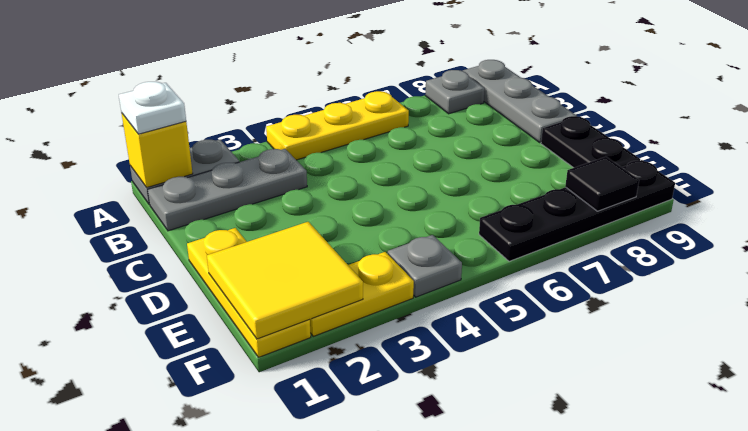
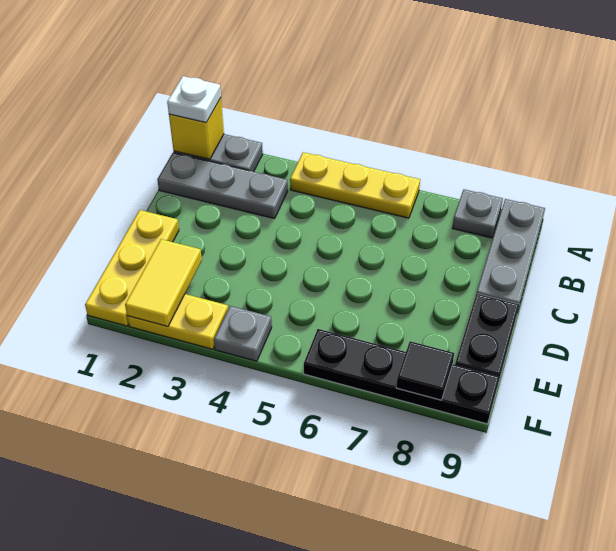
yellow 2x2 tile [207,222,363,339] -> yellow 1x2 tile [125,239,202,327]

